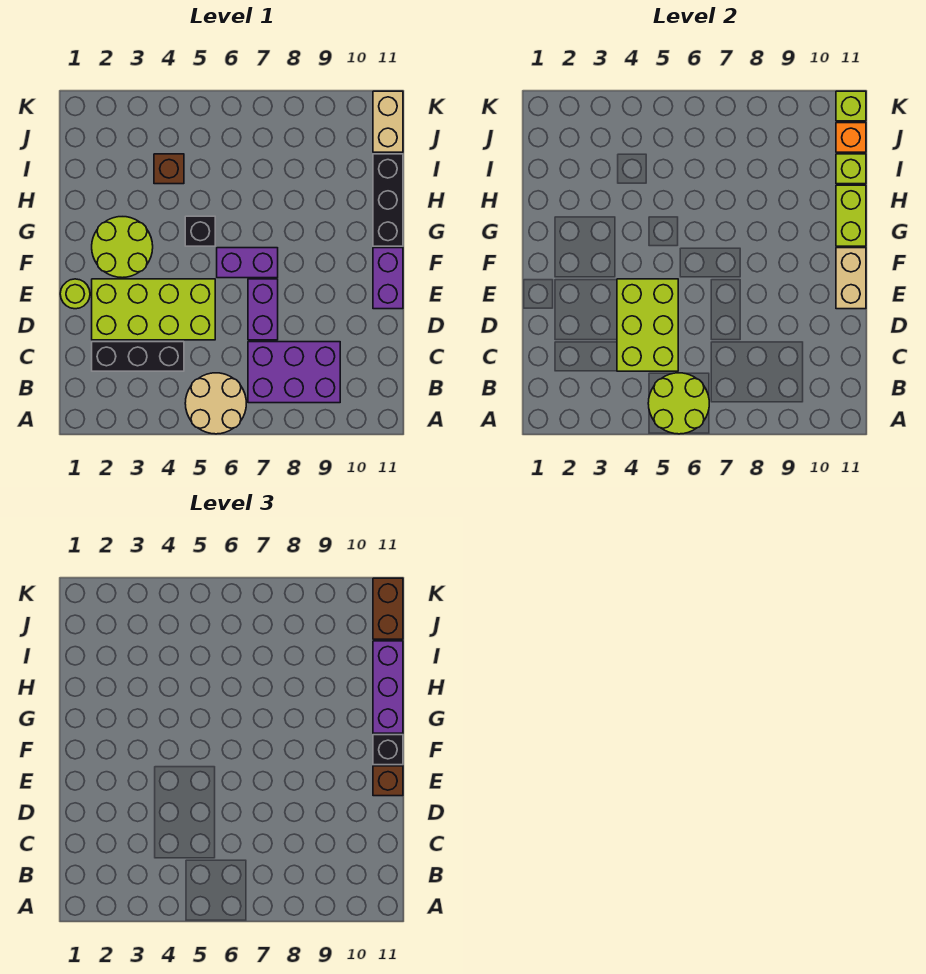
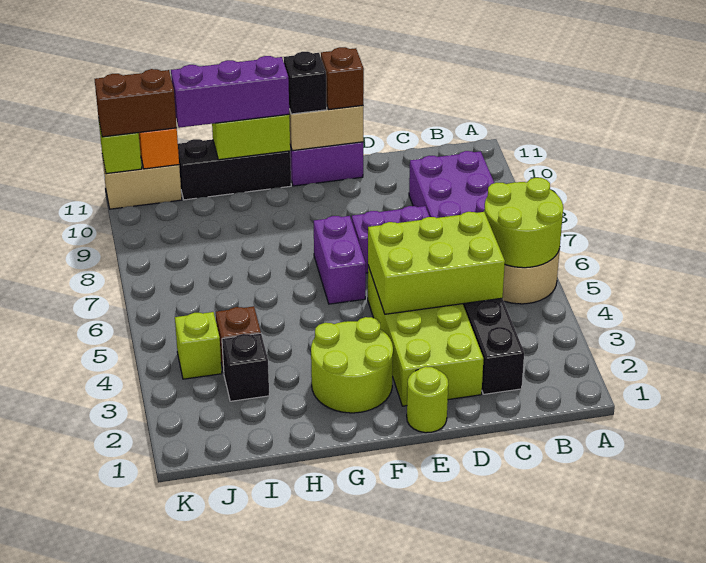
black 1x1 brick [185,216,215,246] -> black 1x1 brick moved to [222,333,269,401]
lime 1x1 brick [836,154,866,184] -> lime 1x1 brick moved to [175,312,222,379]

